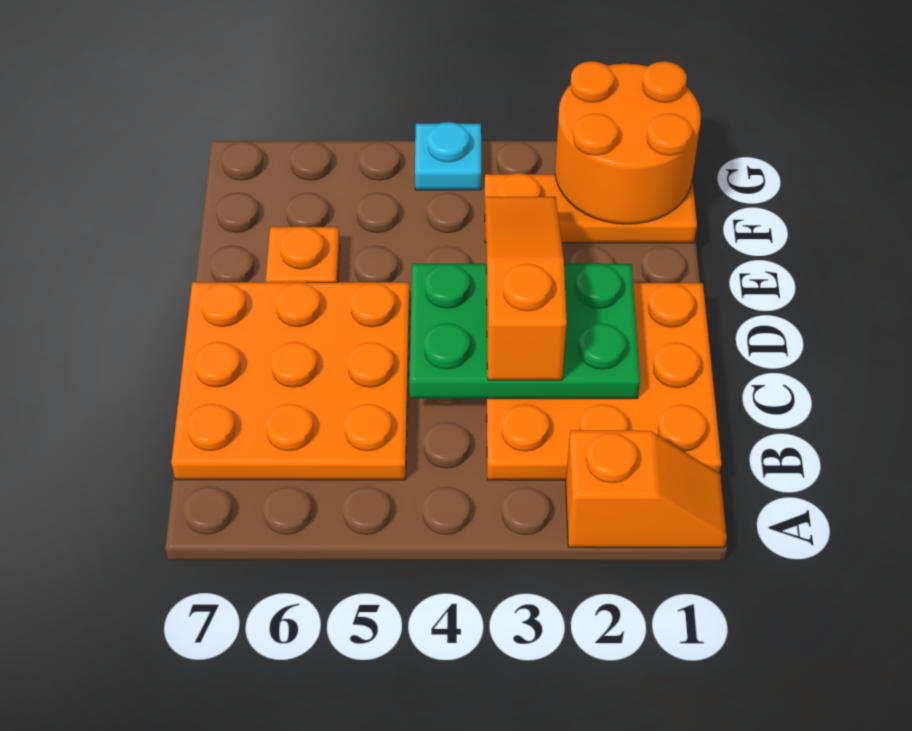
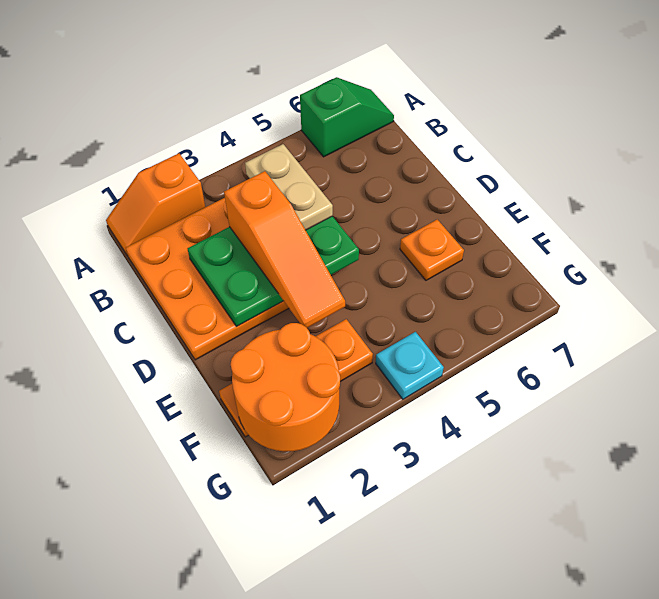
none -> green 1x2 slope [300,77,394,157]
none -> tan 1x2 plate [245,144,333,230]
orange 3x3 plate [171,282,410,480] -> none

